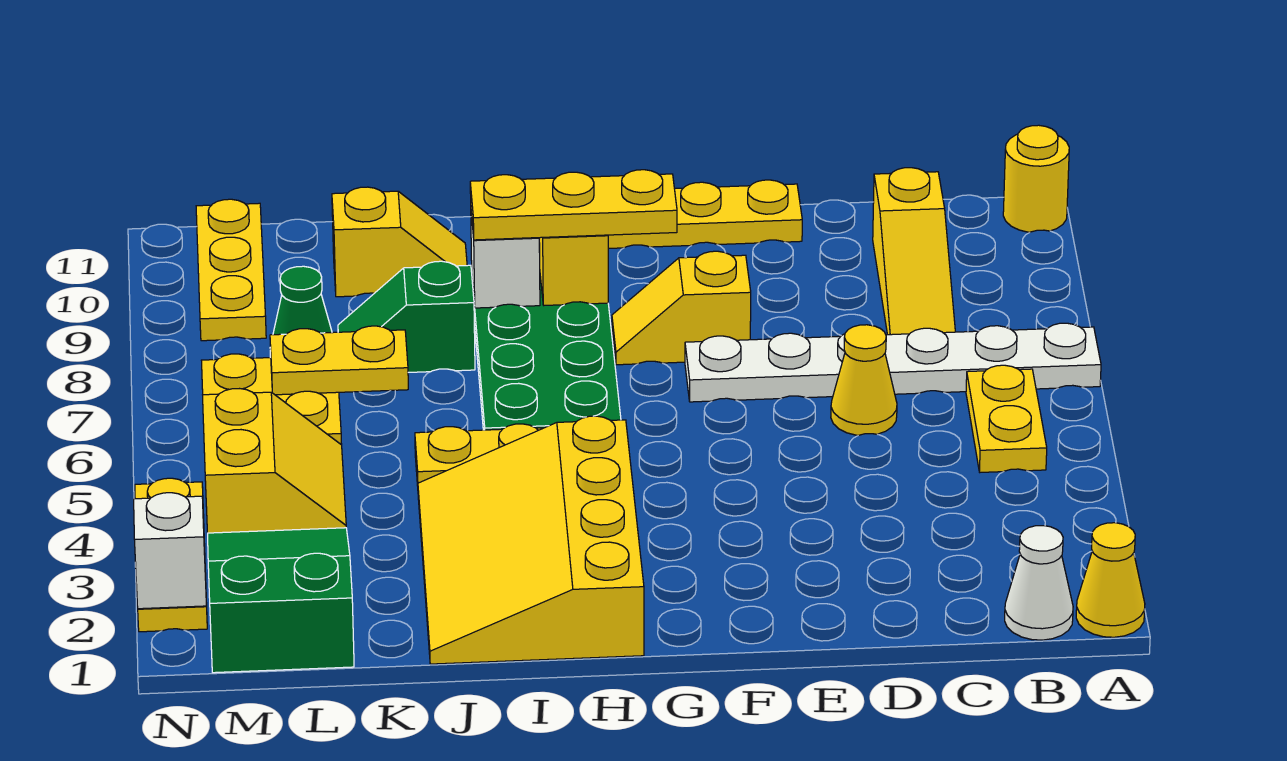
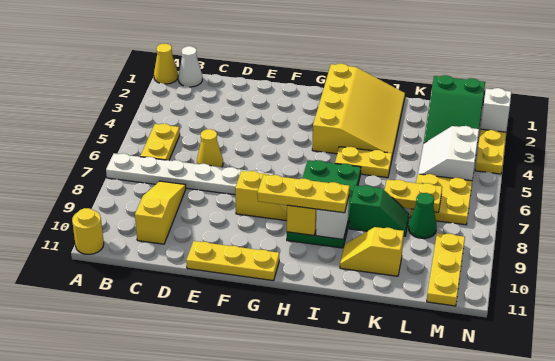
yellow 2x2 slope [203,389,346,533] -> white 2x2 slope [418,126,479,181]

